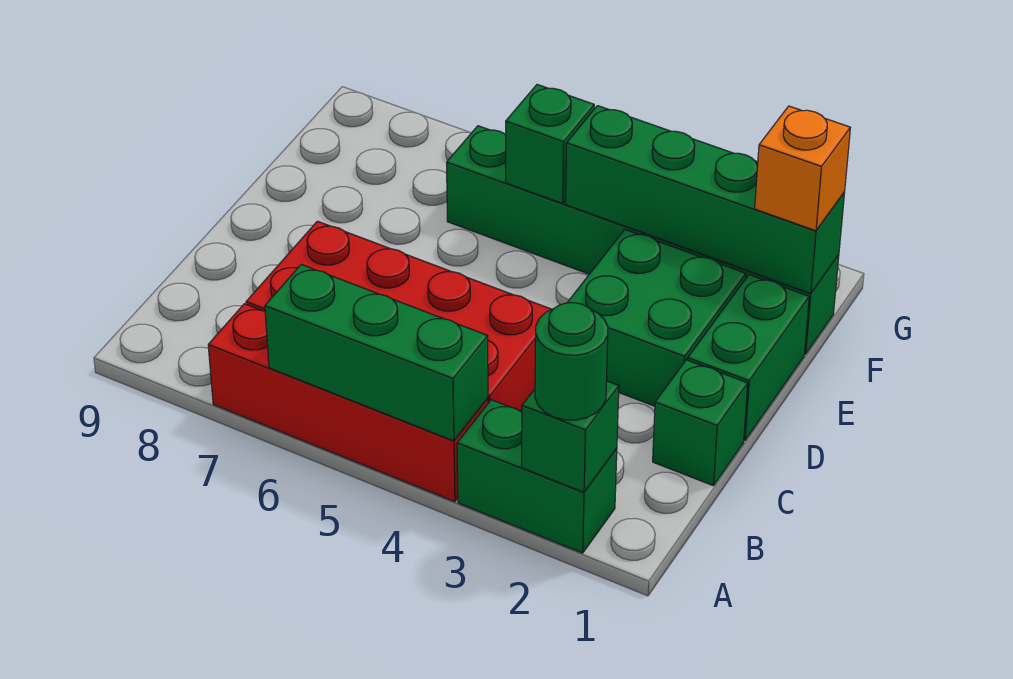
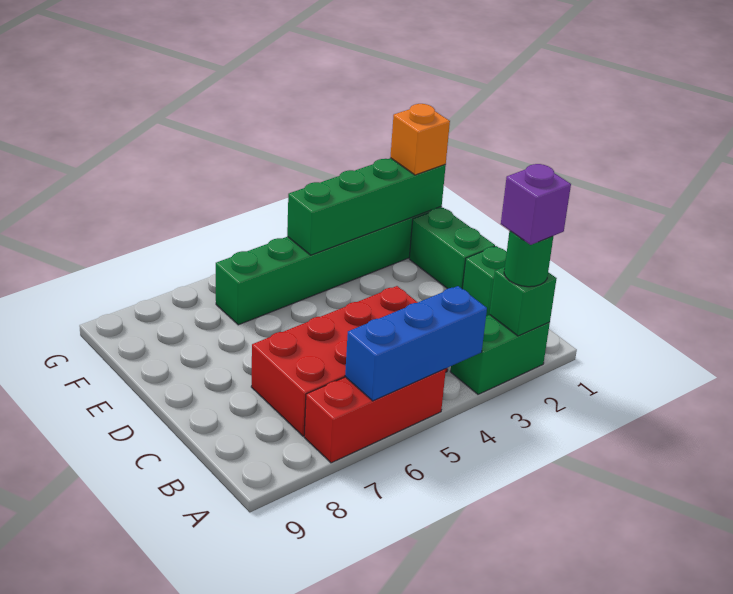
none -> purple 1x1 brick [501,164,571,245]
red 1x4 brick [208,304,488,502] -> red 1x3 brick [304,369,446,463]
green 1x3 brick [265,264,488,441] -> blue 1x3 brick [345,286,487,401]
green 2x2 brick [567,230,746,406] -> none
green 1x1 brick [506,85,594,203] -> none

